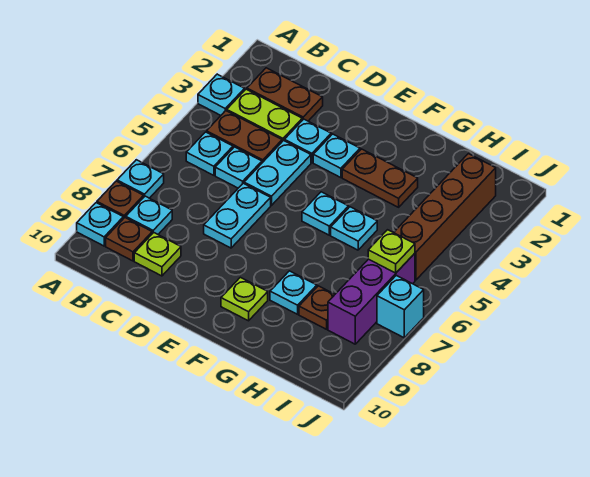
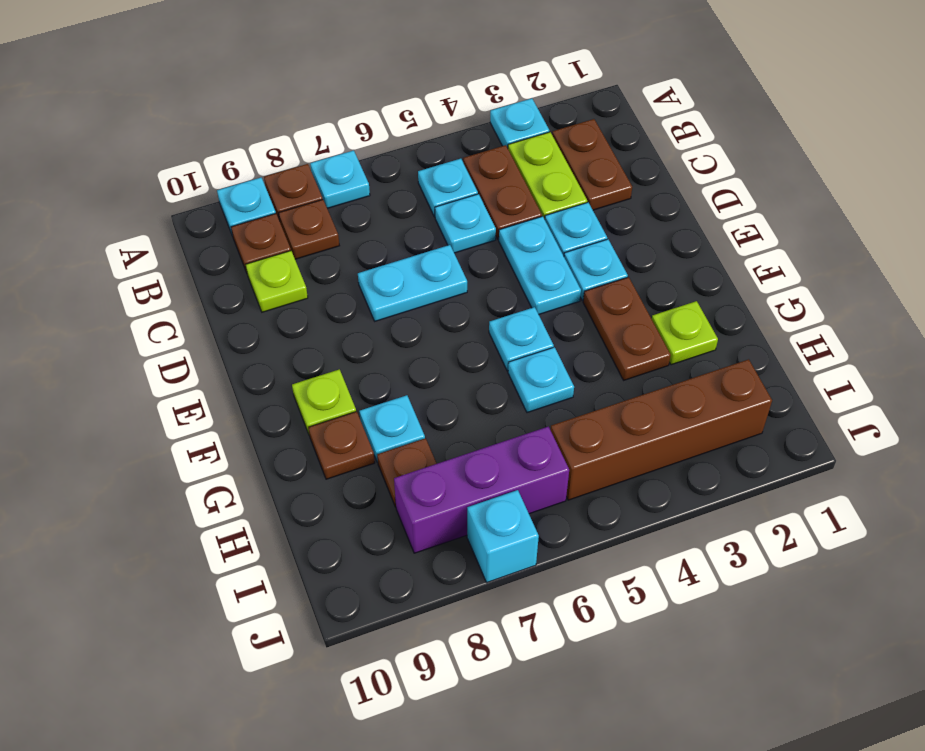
cyan 1x1 plate [126,196,172,234] -> brown 1x1 plate [279,200,339,259]
cyan 1x2 plate [244,141,311,205] -> cyan 1x2 plate turned to [499,216,581,314]
none -> brown 1x1 plate [308,411,375,479]
lime 1x1 plate [368,230,415,273] -> lime 1x1 plate moved to [652,301,718,365]

